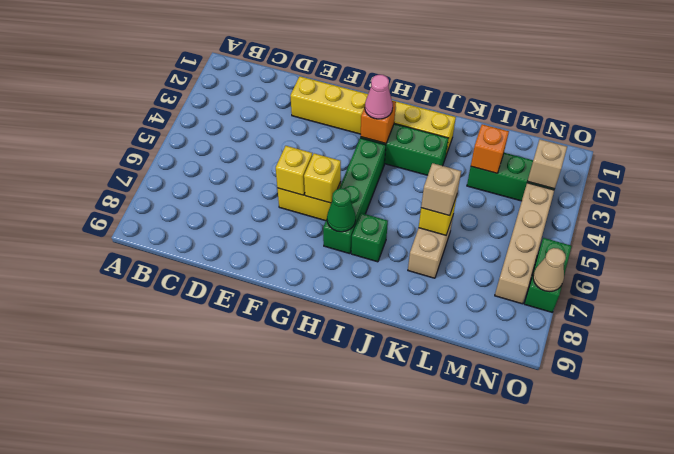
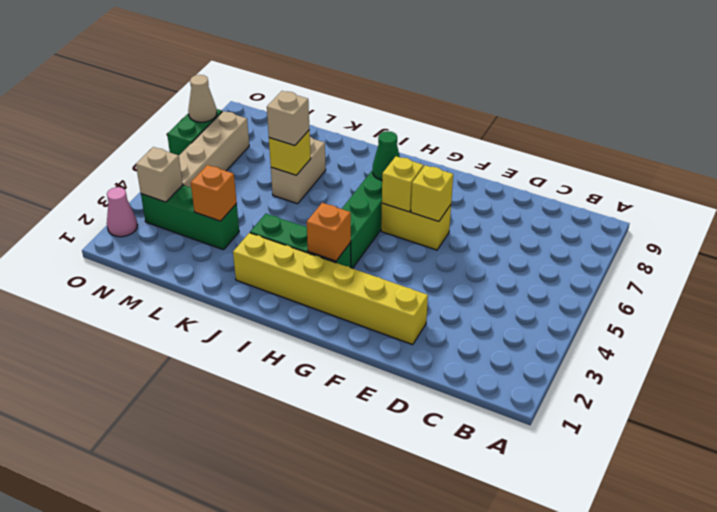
pink 1x1 cone [365,75,393,119] -> pink 1x1 cone moved to [107,187,138,237]
green 1x1 brick [351,213,388,262] -> none

